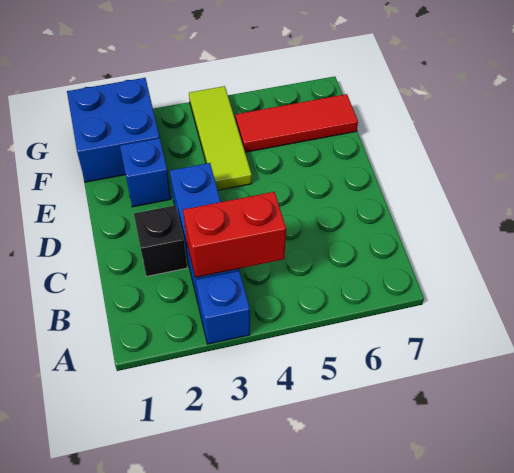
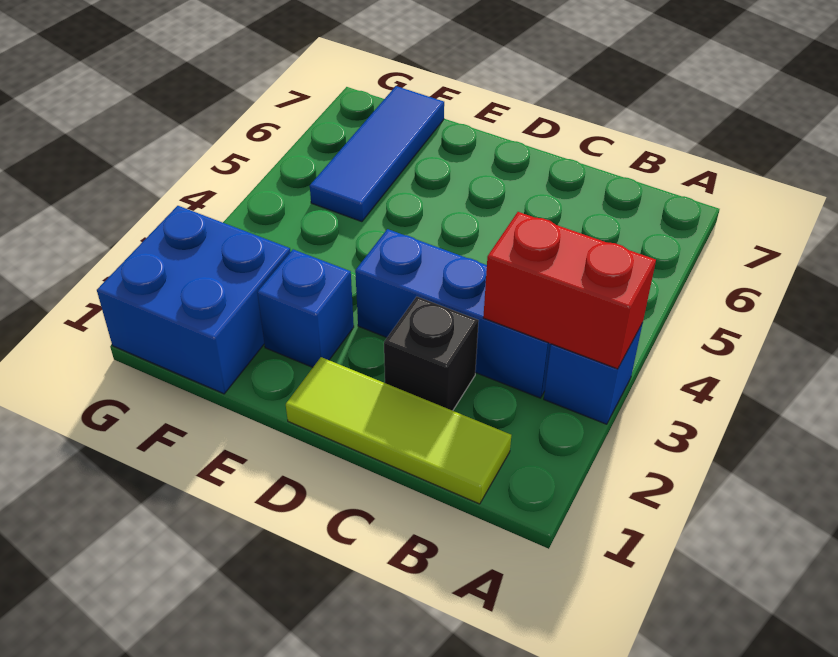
red 1x2 brick [183,192,286,277] -> red 1x2 brick turned to [483,212,656,369]
lime 1x3 tile [189,86,252,190] -> lime 1x3 tile moved to [286,357,511,504]
red 1x3 tile [235,94,358,152] -> blue 1x3 tile [310,86,444,222]

